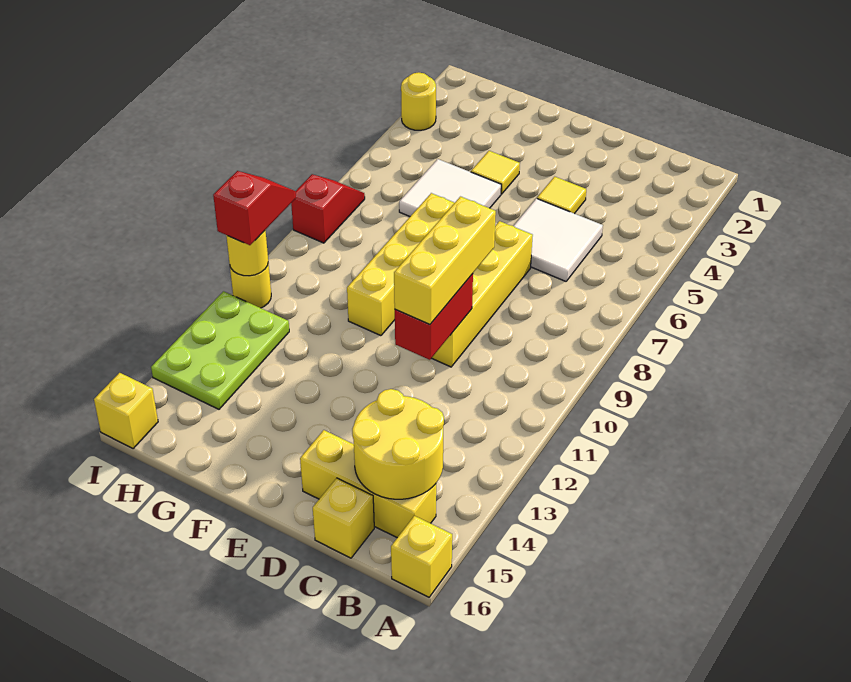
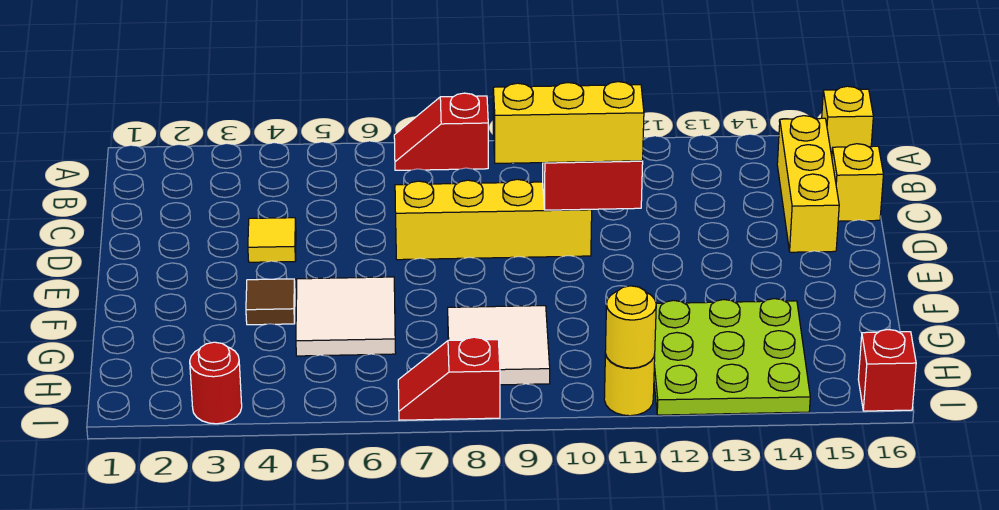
yellow 2x2 round brick [352,389,444,499] -> none
white 2x2 tile [514,199,603,281] -> white 2x2 tile moved to [448,306,550,385]
yellow 1x1 tile [471,151,520,194] -> brown 1x1 tile [246,279,295,325]
yellow 1x4 brick [347,193,454,336] -> none
lime 2x3 plate [151,291,289,409] -> lime 3x3 plate [654,299,810,415]
yellow 1x1 round brick [401,72,436,130] -> red 1x1 round brick [190,342,242,424]
red 1x2 slope [213,171,296,245] -> red 1x2 slope moved to [394,93,488,170]
yellow 1x1 brick [94,373,158,448] -> red 1x1 brick [858,330,916,411]

